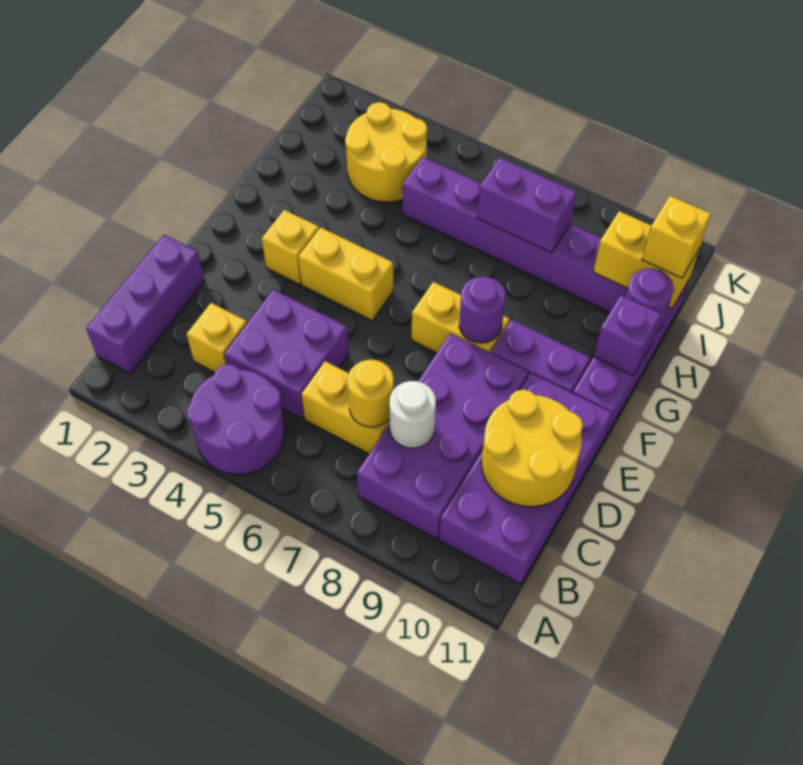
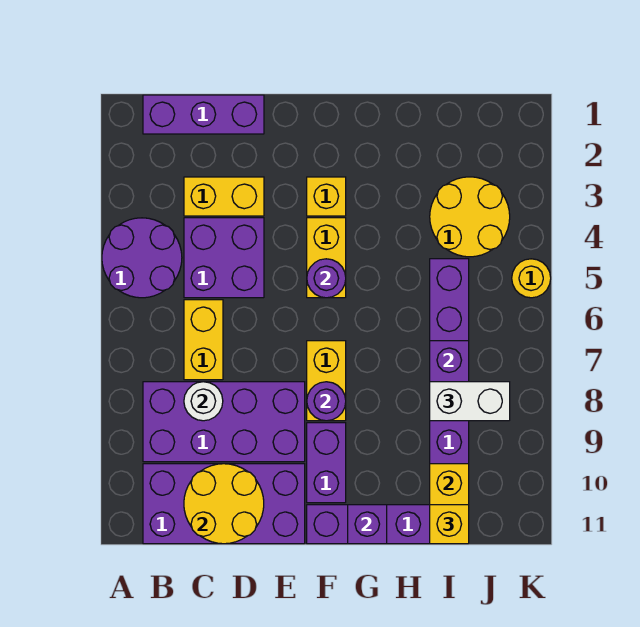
yellow 1x1 brick [187,303,247,372] -> yellow 1x2 brick [184,177,264,216]
yellow 1x1 round brick [348,360,394,427] -> yellow 1x1 round brick moved to [512,259,551,298]
purple 1x1 round brick [626,269,674,332] -> purple 1x1 round brick moved to [307,259,346,298]
none -> white 1x2 brick [430,382,510,421]

